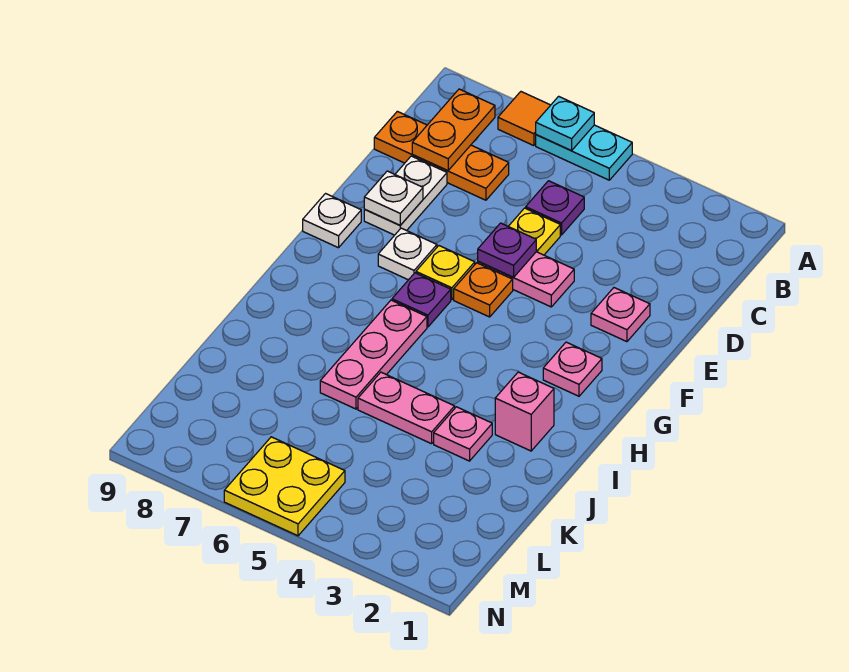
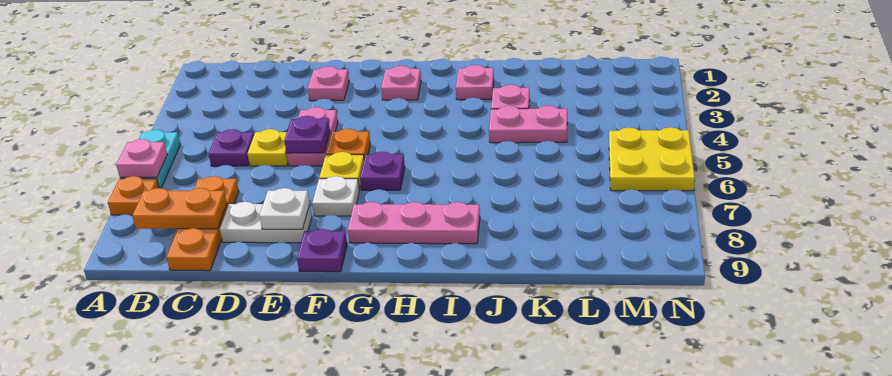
cyan 1x1 plate [536,96,594,151] -> pink 1x1 plate [116,139,167,177]
orange 1x1 tile [498,92,550,146] -> orange 1x1 plate [108,176,159,215]
white 1x1 plate [303,194,361,248] -> purple 1x1 plate [297,229,347,272]
pink 1x3 plate [320,300,427,409] -> pink 1x3 plate moved to [348,202,480,244]
pink 1x1 brick [495,372,554,451] -> pink 1x1 plate [456,65,494,100]
pink 1x2 plate [358,372,455,444] -> pink 1x2 plate turned to [489,106,567,143]

